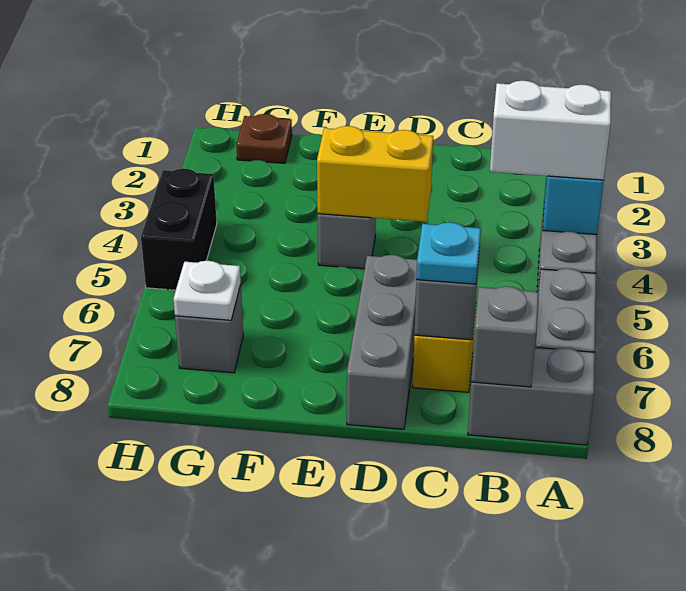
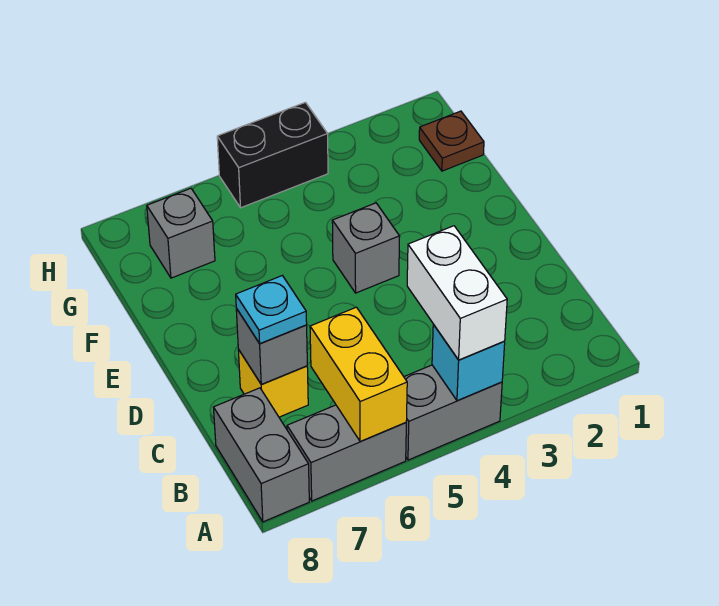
grey 1x1 brick [471,286,539,387] -> none
yellow 1x2 brick [317,126,433,222] -> yellow 1x2 brick moved to [310,307,407,441]
grey 1x3 brick [347,255,417,429] -> none
white 1x1 plate [174,261,241,320] -> none

